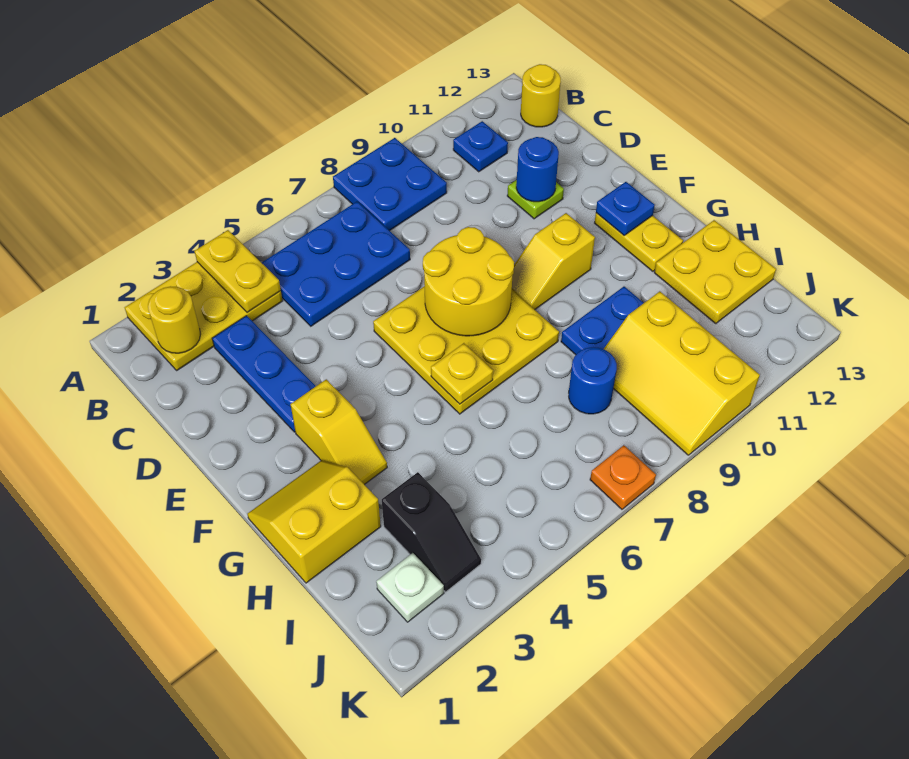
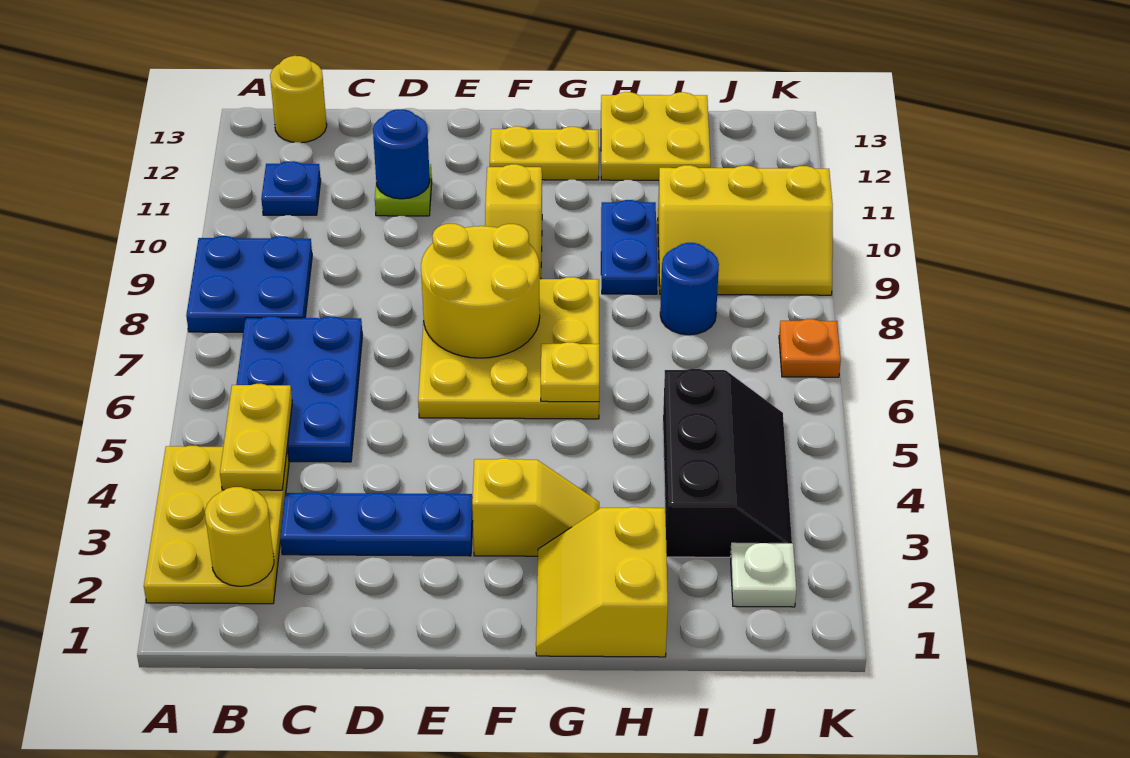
yellow 1x2 plate [194,230,281,313] -> yellow 1x2 plate turned to [220,384,292,490]
blue 1x1 plate [596,182,655,235] -> none
black 1x2 slope [382,472,481,592] -> black 2x3 slope [663,368,792,557]

